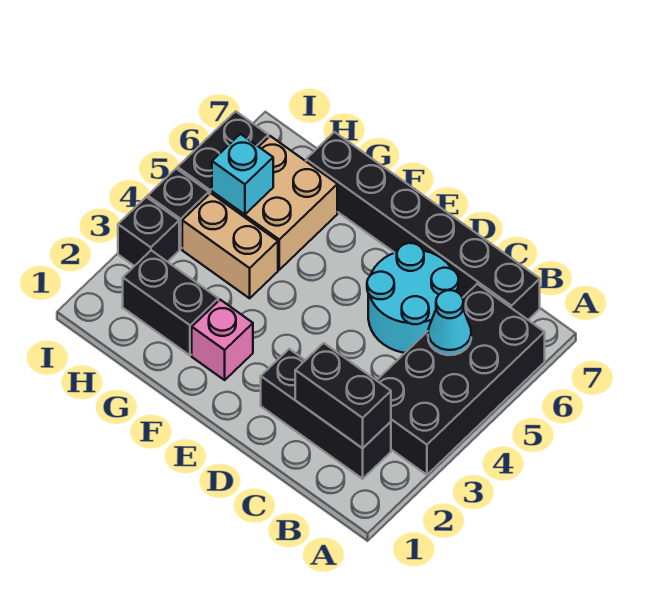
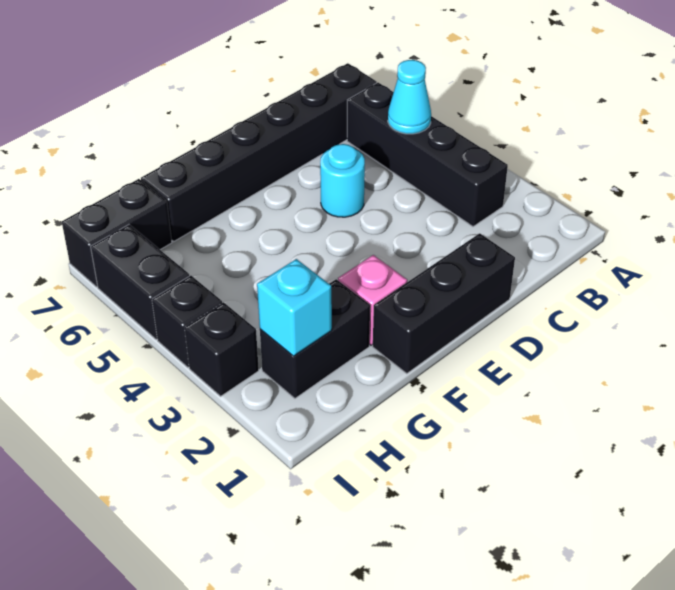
black 2x4 brick [377,284,545,475] -> black 1x4 brick [347,83,508,227]
black 1x3 brick [261,349,391,479] -> black 1x3 brick moved to [373,233,515,374]
black 1x2 brick [295,343,391,448] -> black 1x2 brick moved to [62,179,172,287]
cyan 2x2 round brick [367,243,459,353] -> cyan 1x1 round brick [320,144,365,217]
tan 1x2 brick [182,193,278,298] -> none
tan 2x2 brick [212,136,337,270] -> none
cyan 1x1 brick [212,134,273,215] -> cyan 1x1 brick moved to [257,259,332,356]

